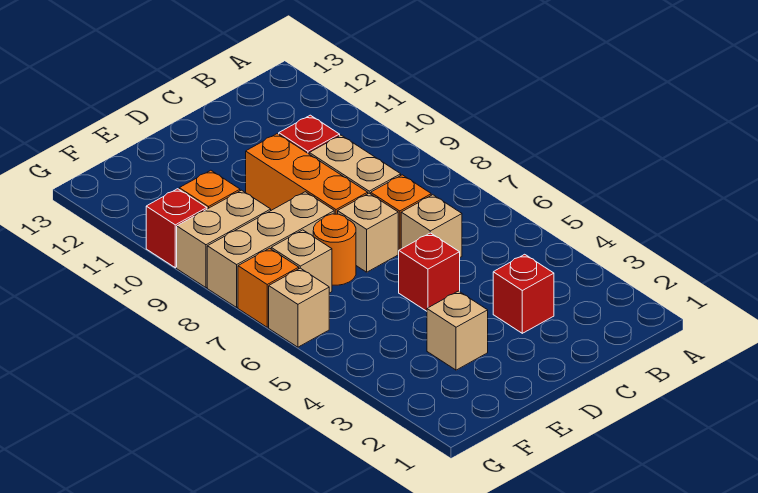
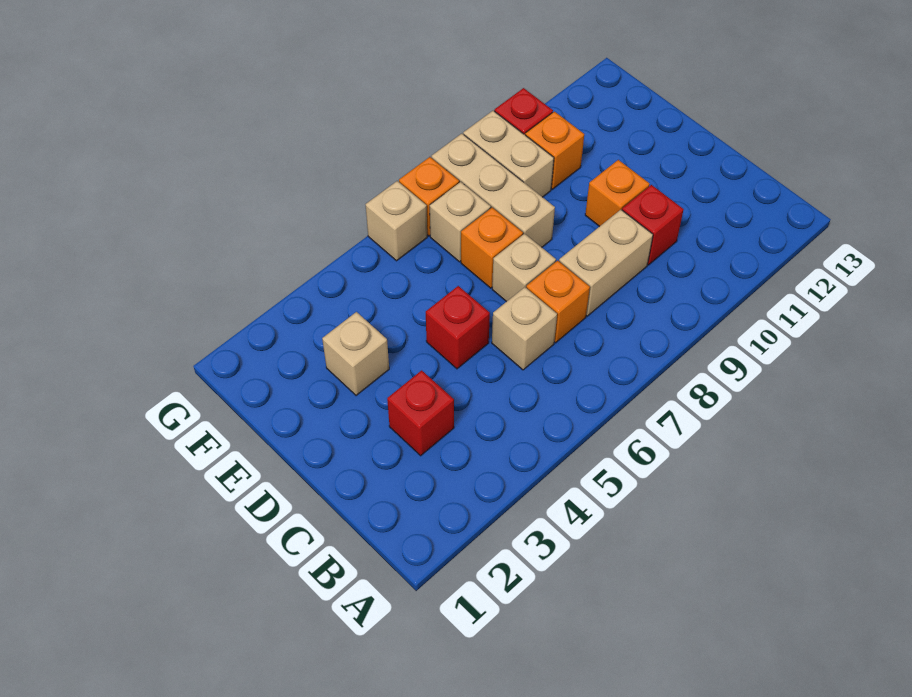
orange 1x3 brick [246,134,368,214] -> orange 1x1 brick [585,160,650,227]
orange 1x1 round brick [313,214,356,285] -> orange 1x1 brick [461,207,523,288]

